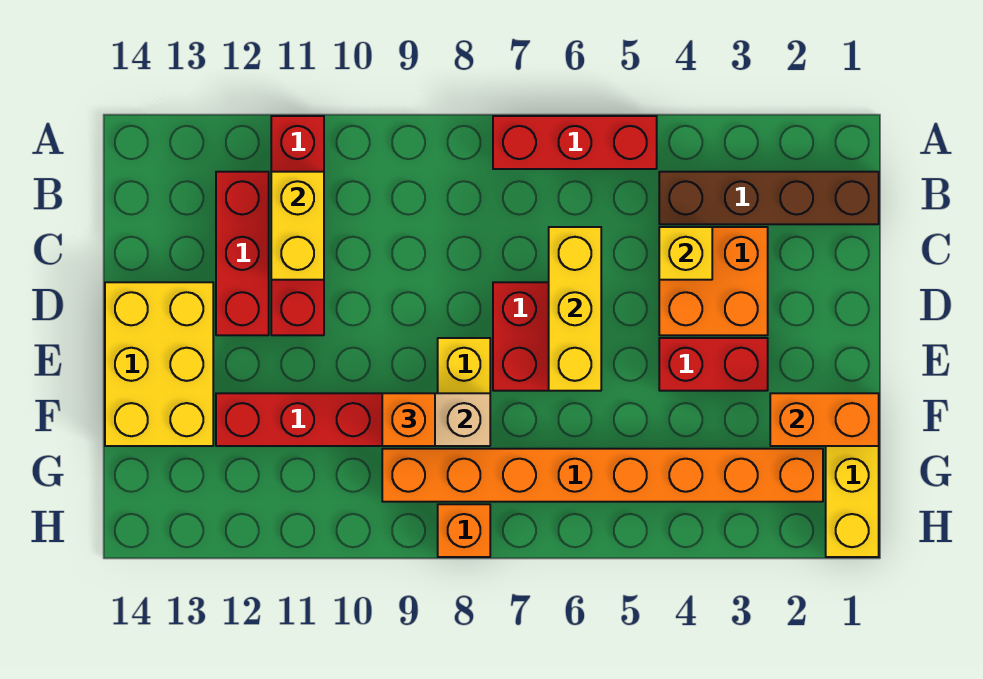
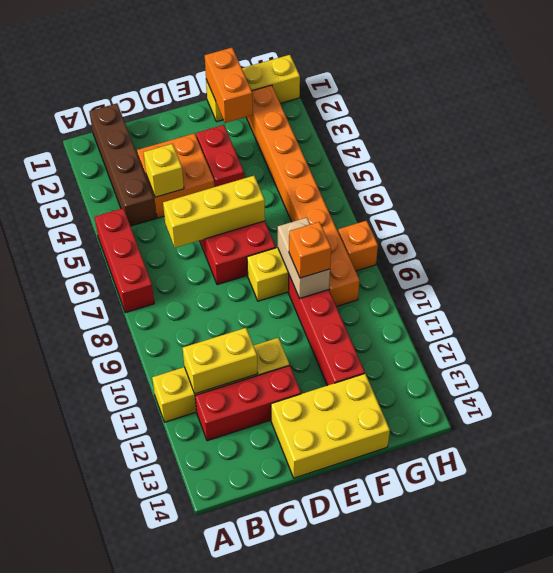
red 1x4 brick [271,116,324,335] -> yellow 1x4 brick [152,338,289,422]

